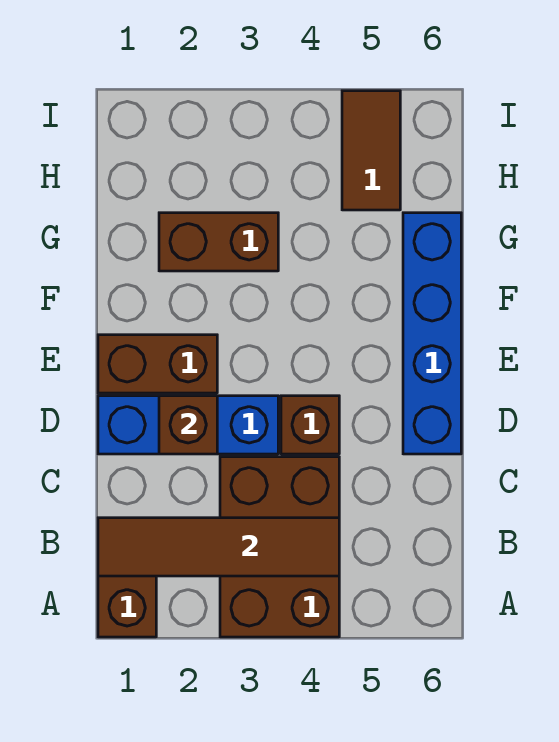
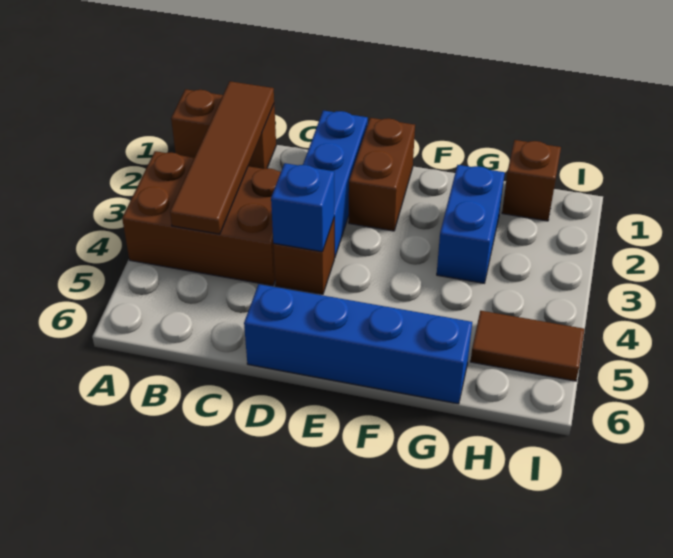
brown 1x1 brick [159,396,217,454] -> brown 1x1 brick moved to [502,140,561,221]
none -> blue 1x1 brick [271,163,334,252]
brown 1x2 brick [159,213,278,271] -> blue 1x2 brick [437,165,505,283]

